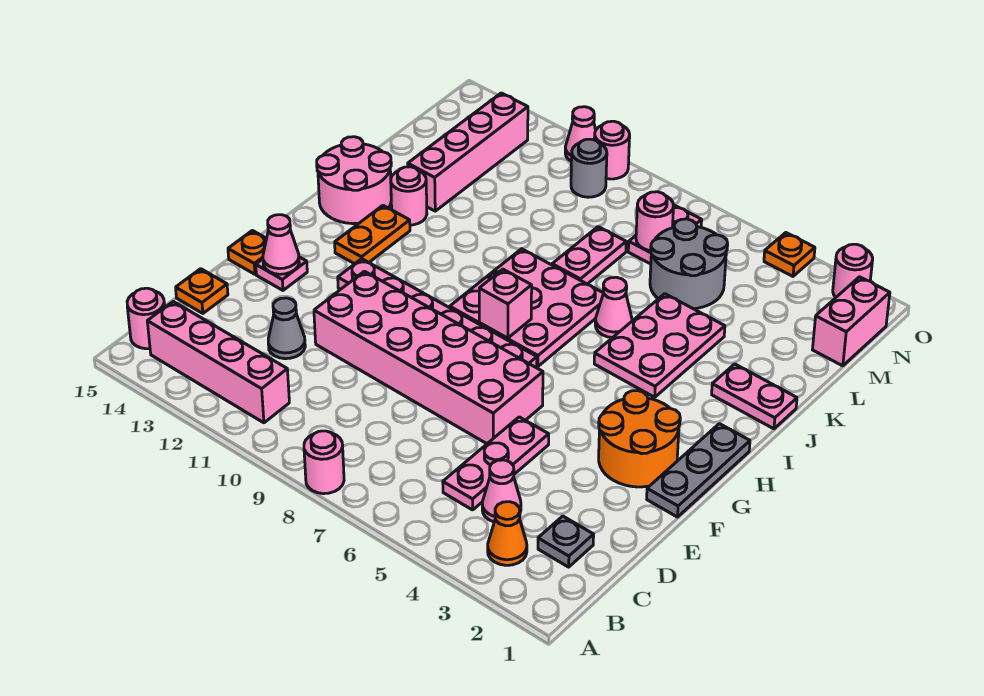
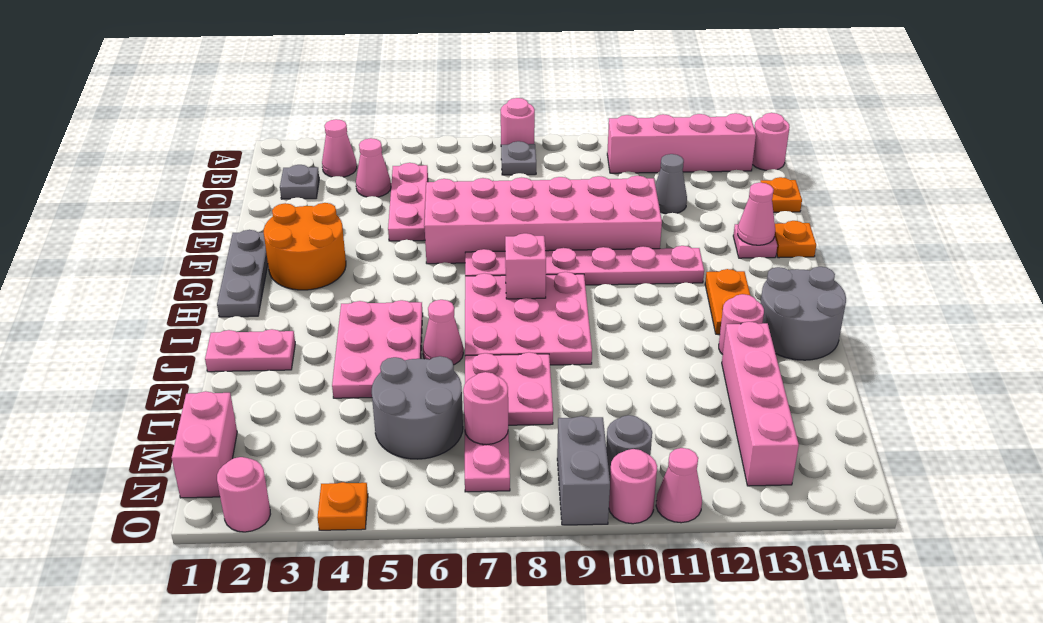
orange 1x1 cone [488,502,527,565] -> pink 1x1 cone [322,119,357,177]
none -> grey 1x1 plate [501,141,536,175]
pink 2x2 round brick [317,137,391,224] -> grey 2x2 round brick [760,267,846,360]
pink 1x2 plate [552,227,626,284] -> pink 2x2 plate [465,352,553,425]
none -> grey 1x2 brick [557,416,610,525]

